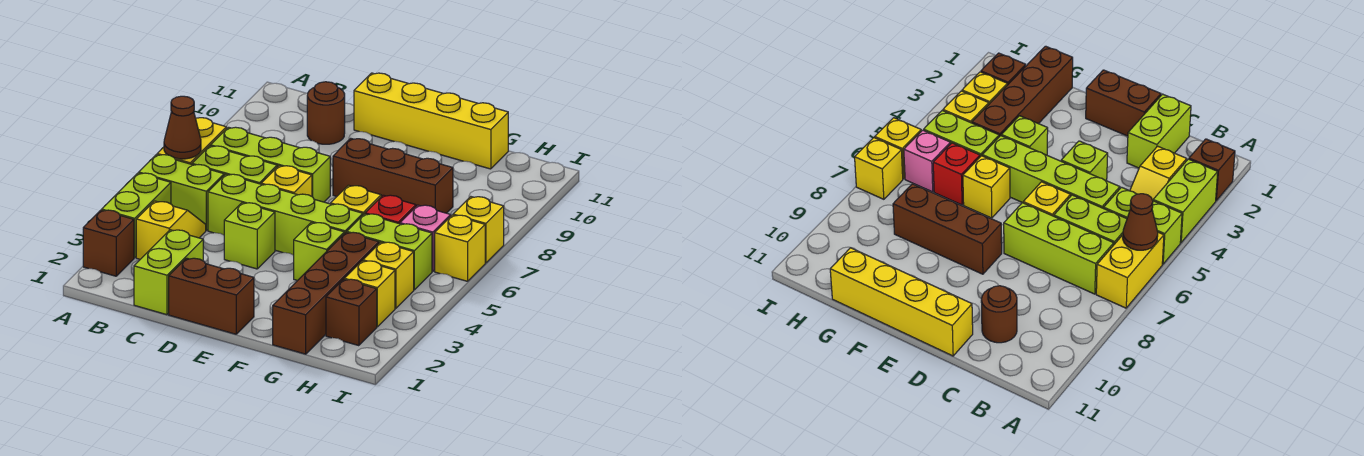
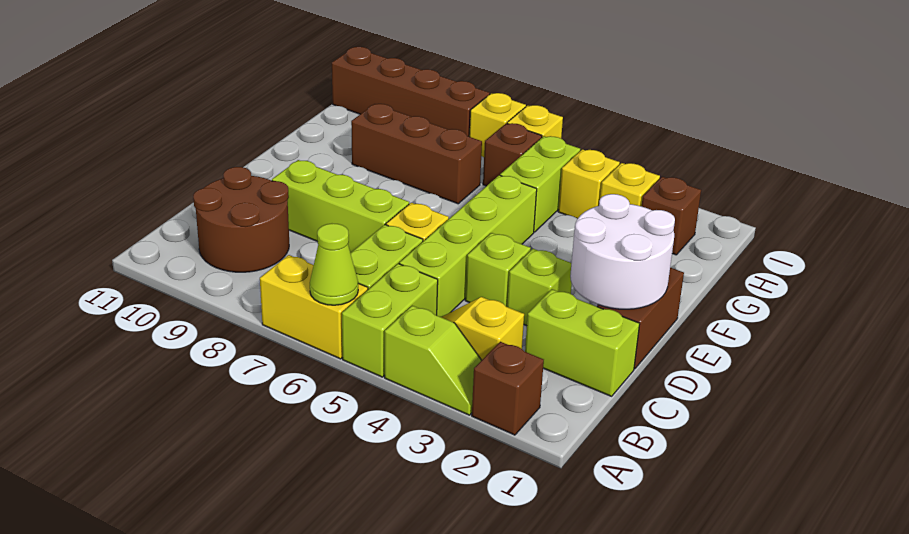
lime 1x2 brick [102,173,171,258] -> lime 1x2 slope [385,306,482,415]
brown 1x1 cone [164,96,201,159] -> lime 1x1 cone [310,224,358,305]
lime 1x3 brick [210,127,330,202] -> lime 1x3 brick turned to [272,160,409,253]
brown 1x1 round brick [307,82,345,144] -> brown 2x2 round brick [193,167,289,272]
none -> white 2x2 round brick [570,194,675,309]
yellow 1x4 brick [354,73,508,169] -> none
brown 1x3 brick [333,138,453,213] -> brown 1x3 brick turned to [351,104,482,204]
lime 1x1 brick [294,222,344,281] -> lime 1x1 brick moved to [507,249,572,326]
yellow 1x1 brick [331,185,381,215] -> none
brown 1x4 brick [273,232,379,354] -> brown 1x4 brick moved to [332,47,490,137]
red 1x1 brick [365,195,416,224] -> none
pink 1x1 brick [400,205,451,271] -> brown 1x1 brick [483,123,542,186]

